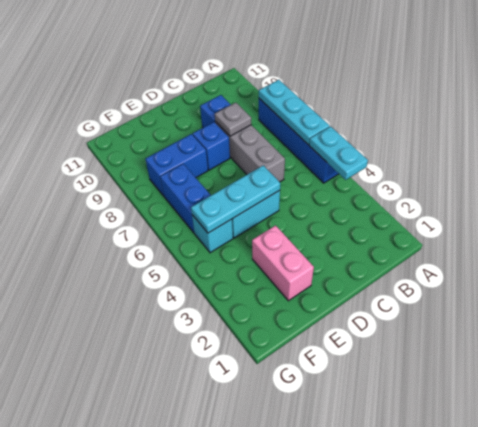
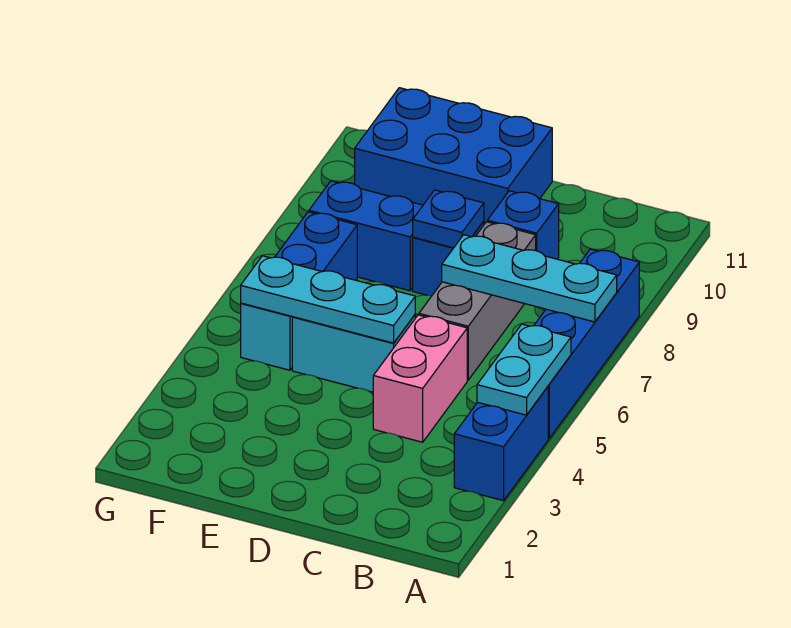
none -> blue 1x2 brick [454,387,548,501]
cyan 1x3 plate [259,80,330,145] -> cyan 1x3 plate turned to [442,235,617,322]
grey 1x1 plate [215,103,251,136] -> none
none -> blue 1x1 plate [413,190,484,248]
none -> blue 2x3 brick [355,88,552,224]
pink 1x2 brick [252,225,314,301] -> pink 1x2 brick moved to [373,315,467,442]

